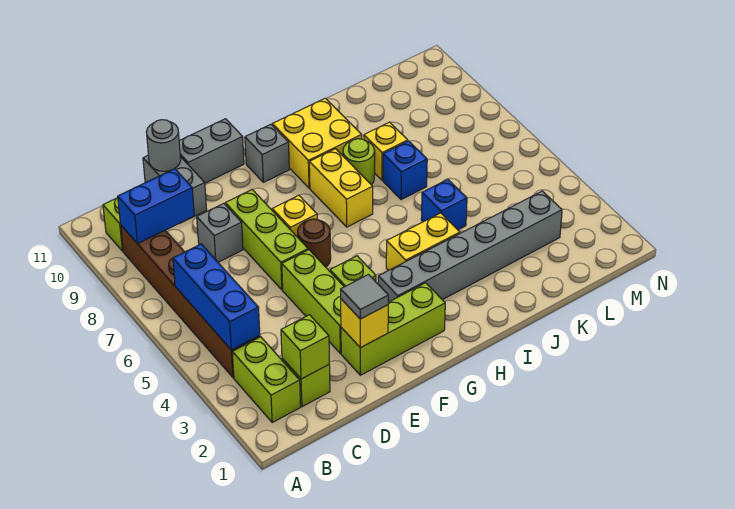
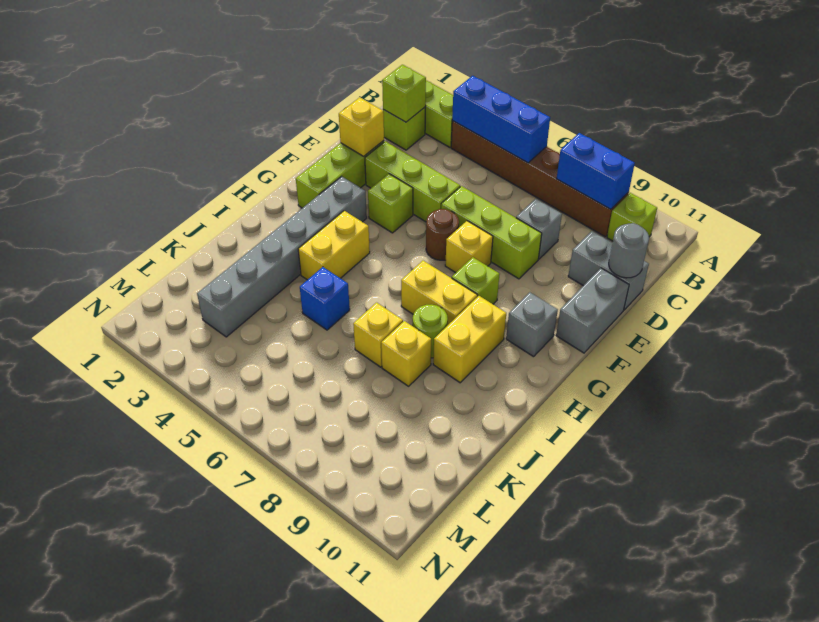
blue 1x2 brick [118,169,194,244] -> blue 1x2 brick turned to [557,133,635,209]
grey 1x1 tile [341,275,388,319] -> none
none -> lime 1x1 brick [452,257,499,304]
yellow 2x2 brick [272,98,362,188] -> yellow 1x2 brick [433,296,506,383]
blue 1x1 brick [383,141,427,200] -> yellow 1x1 brick [353,303,403,367]

